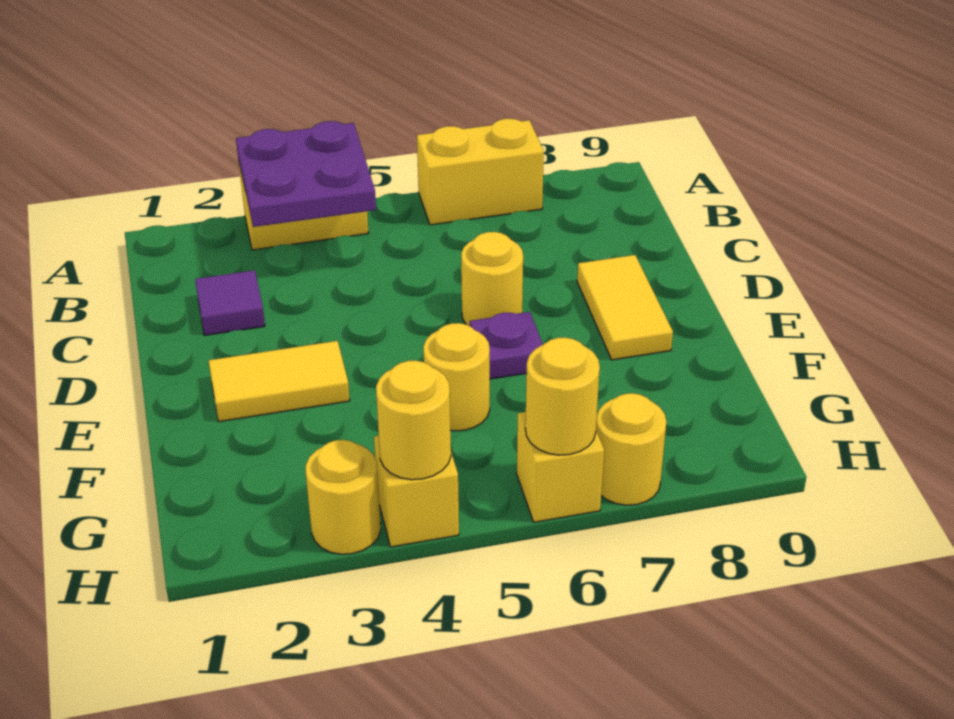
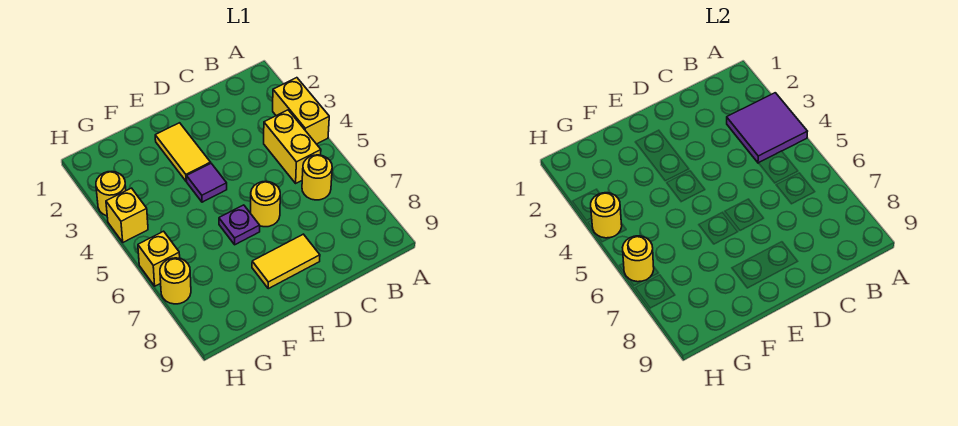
purple 2x2 plate [236,121,376,227] -> purple 2x2 tile [727,93,808,163]
yellow 1x2 brick [417,119,544,225] -> yellow 1x2 brick moved to [264,110,321,183]
purple 1x1 tile [195,270,265,335] -> purple 1x1 tile moved to [187,164,227,202]
yellow 1x1 round brick [423,323,490,431] -> yellow 1x1 round brick moved to [302,155,332,200]

